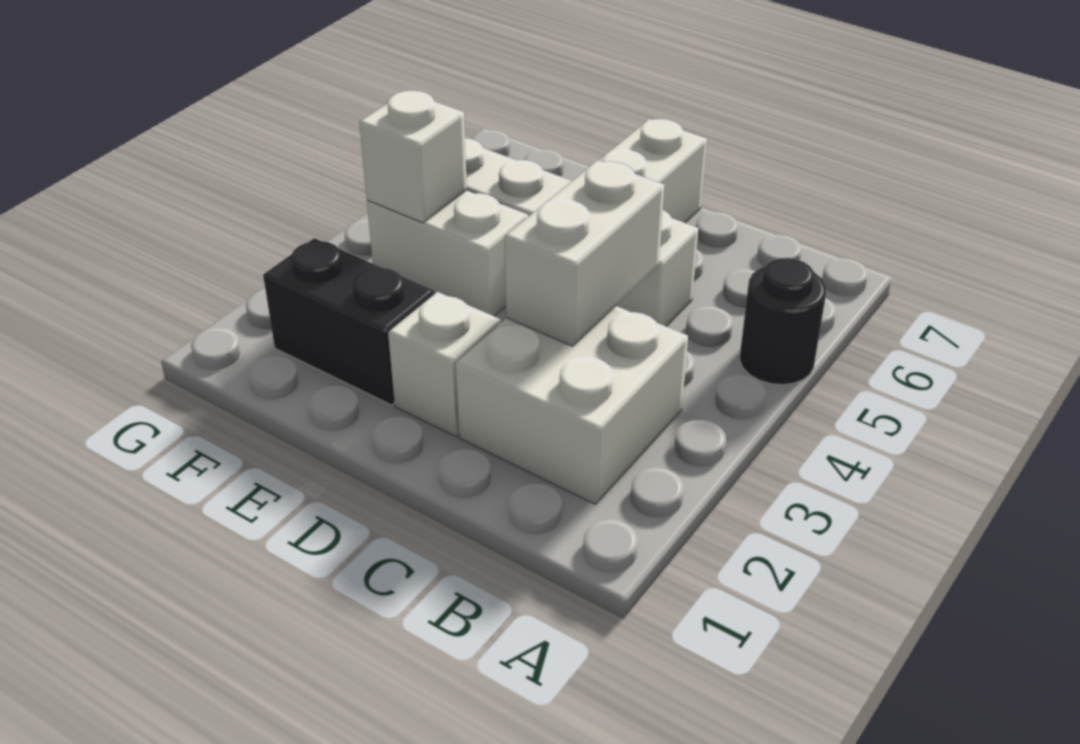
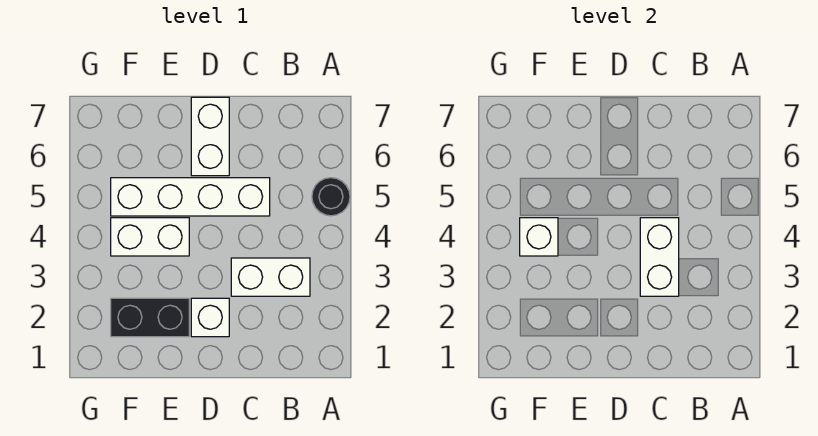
white 2x2 brick [456,306,688,504] -> white 1x2 brick [231,258,310,296]

